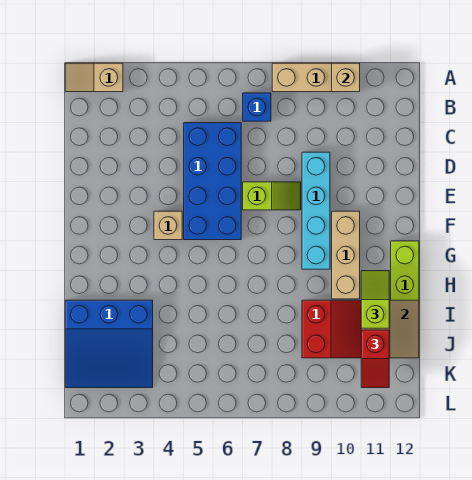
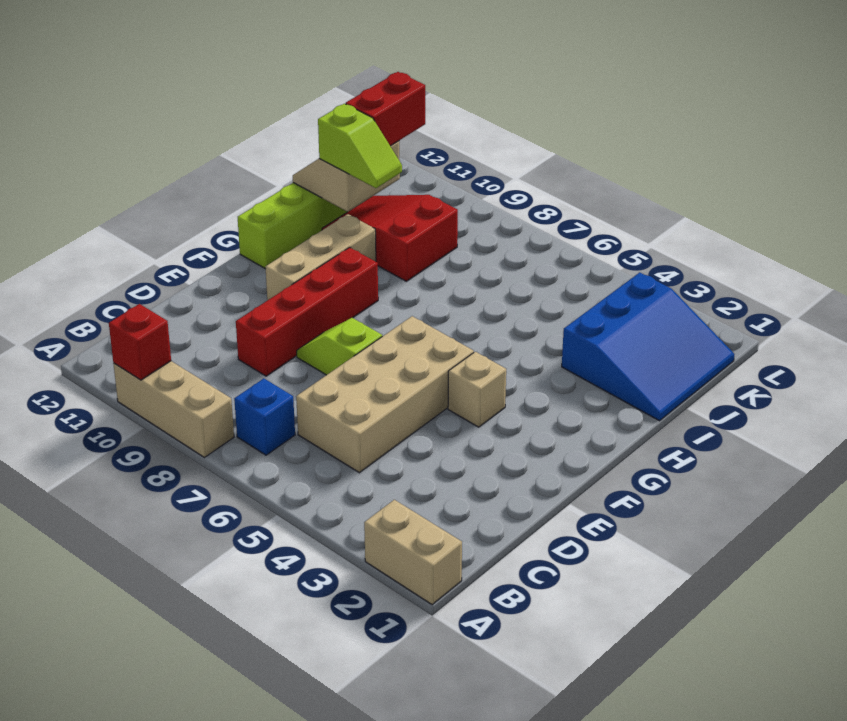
tan 1x2 slope [65,63,123,92] -> tan 1x2 brick [364,500,462,605]
tan 1x1 brick [332,63,360,92] -> red 1x1 brick [109,304,171,380]
blue 2x4 brick [184,123,241,240] -> tan 2x4 brick [296,316,474,473]
cyan 1x4 brick [302,152,330,269] -> red 1x4 brick [236,247,378,376]
lime 1x2 slope [361,271,389,328] -> lime 1x2 slope turned to [318,104,402,188]
blue 3x3 slope [65,300,153,388] -> blue 3x3 slope turned to [562,272,734,421]
red 1x2 slope [361,330,389,388] -> red 1x2 brick [346,72,425,146]

